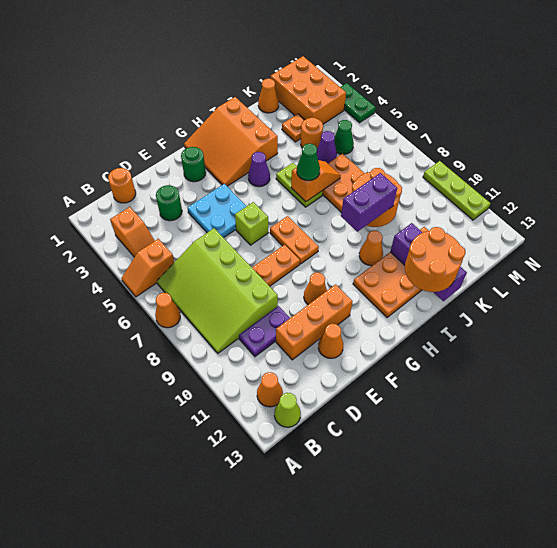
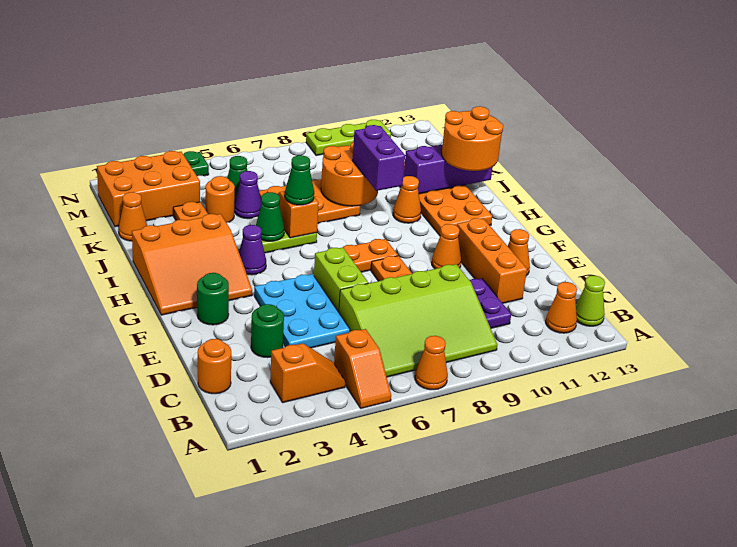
cyan 2x2 plate [187,184,246,238] -> cyan 2x3 plate [254,274,350,348]
lime 1x1 brick [235,202,268,245] -> lime 1x2 brick [314,247,368,312]
none -> green 1x1 cone [256,192,284,241]

